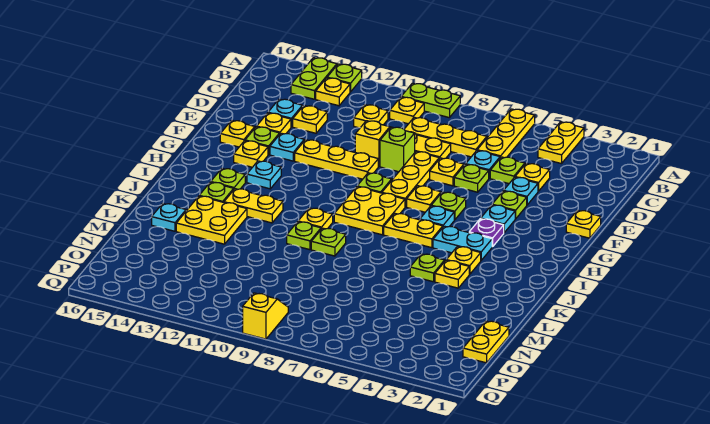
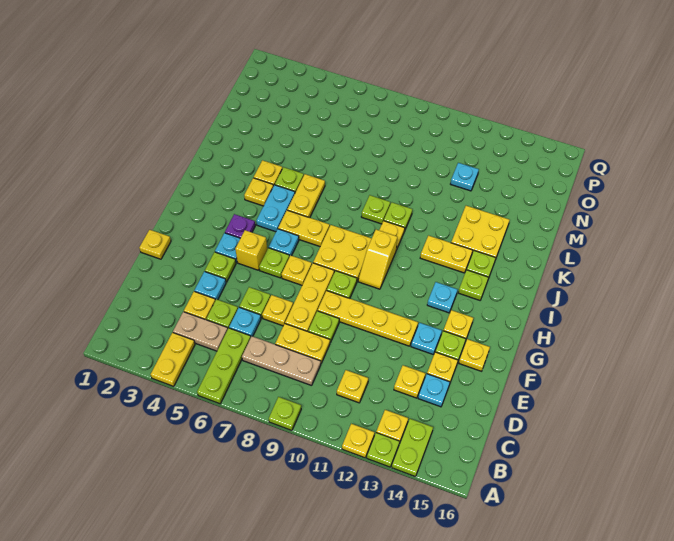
yellow 1x3 plate [477,109,535,158] -> lime 1x3 plate [197,328,251,404]
lime 1x2 plate [401,83,460,118] -> lime 1x1 plate [269,397,301,430]
yellow 1x1 plate [390,97,424,124] -> yellow 1x1 plate moved to [342,424,375,458]
none -> tan 1x2 plate [173,312,228,351]
yellow 1x3 plate [404,117,487,157] -> tan 1x3 plate [242,336,321,386]
lime 1x1 brick [380,127,415,172] -> lime 1x1 plate [308,311,339,342]
yellow 1x1 brick [355,121,390,167] -> yellow 1x1 brick moved to [235,230,267,270]
yellow 1x3 plate [295,140,378,179] -> yellow 1x4 plate [318,291,418,346]
cyan 1x2 plate [433,226,493,260] -> cyan 1x2 plate turned to [256,185,295,232]
cyan 1x1 plate [152,204,186,231] -> cyan 1x1 plate moved to [451,163,479,191]
yellow 1x2 plate [463,321,509,363] -> yellow 1x2 plate moved to [287,174,325,218]
yellow 1x2 slope [243,293,288,339] -> yellow 1x2 slope moved to [358,230,397,289]

